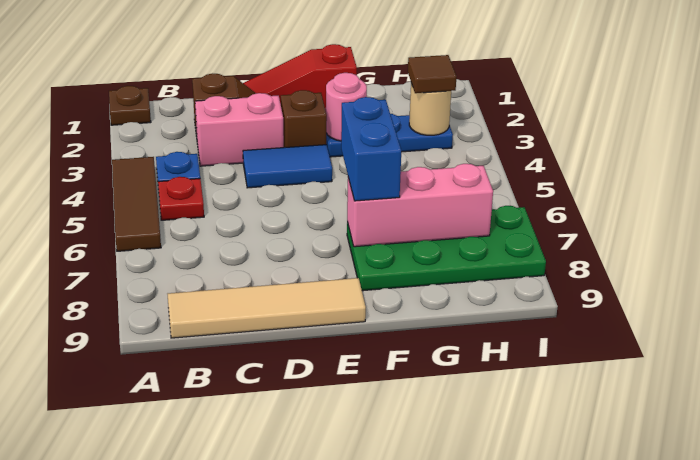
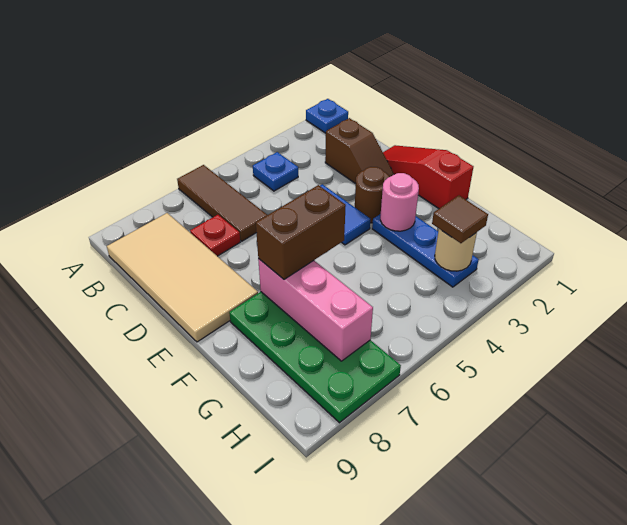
brown 1x1 plate [109,86,151,125] -> blue 1x1 plate [306,99,348,133]
brown 1x3 tile [112,157,161,251] -> brown 1x3 tile turned to [177,165,267,241]
red 1x1 plate [158,177,204,220] -> red 1x1 plate moved to [190,215,240,256]
tan 1x4 tile [168,278,366,338] -> tan 2x4 tile [107,213,258,342]
pink 1x2 brick [195,93,284,166] -> none
brown 1x1 brick [281,90,327,148] -> brown 1x1 round brick [355,167,389,223]
blue 1x2 brick [341,97,401,201] -> brown 1x2 brick [256,185,346,279]

